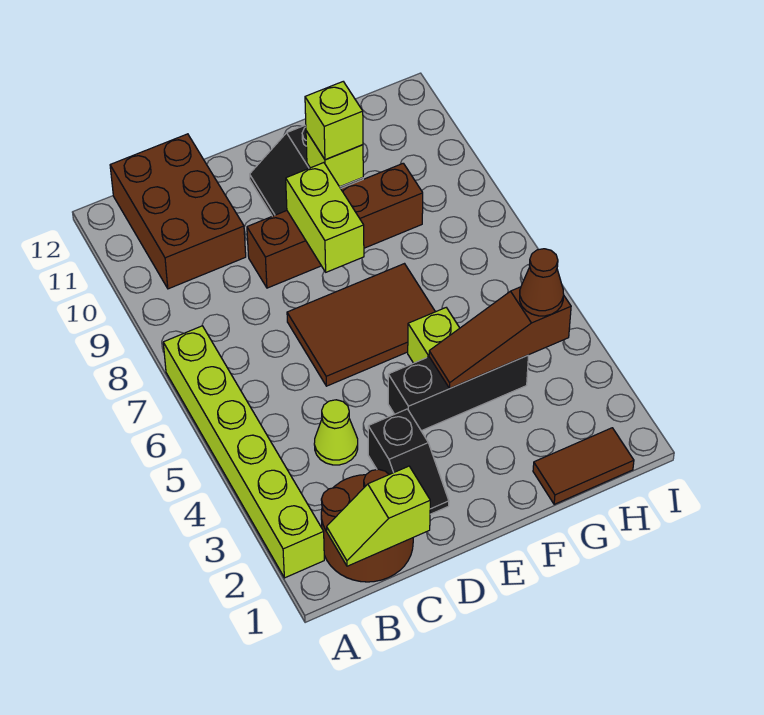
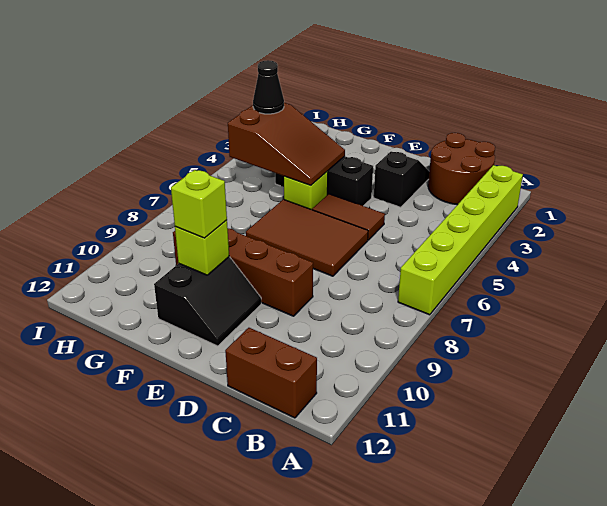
lime 1x2 slope [327,466,430,566] -> none
brown 2x3 brick [110,134,246,289] -> brown 1x2 brick [225,328,317,418]
lime 1x1 cone [314,400,358,465] -> none
lime 1x2 brick [286,163,364,272] -> none
brown 1x3 slope [429,287,571,388] -> brown 2x3 slope [228,103,345,186]
brown 1x2 tile [533,428,634,504] -> brown 1x2 tile moved to [312,194,385,240]
brown 1x1 cone [520,249,564,316] -> black 1x1 cone [253,60,284,114]

